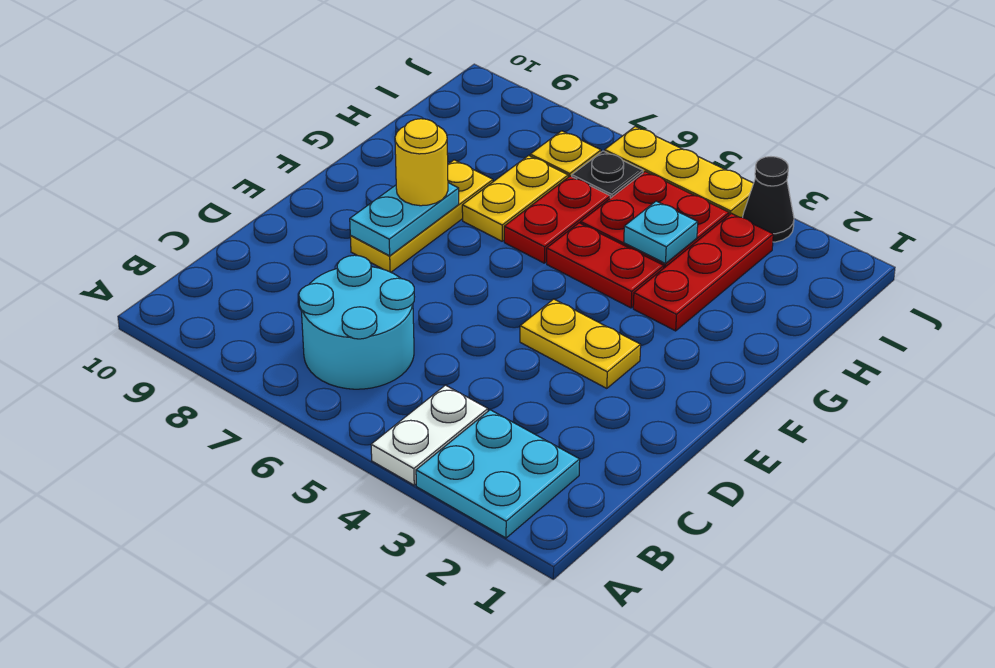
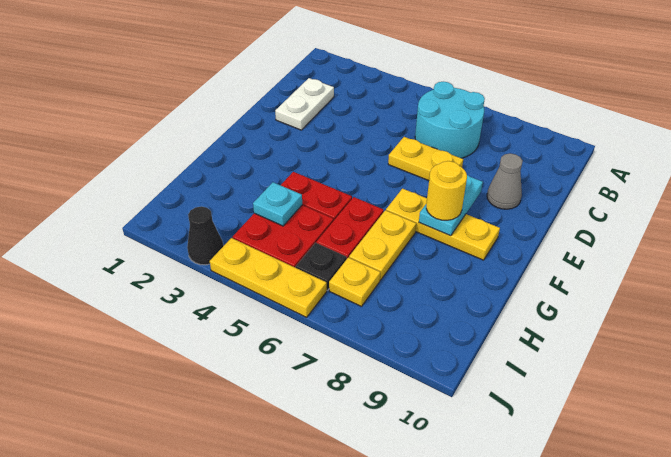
cyan 2x2 plate [416,410,580,538] -> none
white 1x2 plate [371,385,488,485] -> white 1x2 plate moved to [275,78,334,130]
none -> grey 1x1 cone [487,153,523,209]
yellow 1x2 plate [520,299,641,388] -> yellow 1x2 plate moved to [388,137,463,181]
yellow 1x3 plate [350,160,493,272] -> yellow 1x3 plate turned to [386,189,500,260]
red 1x3 plate [633,214,773,331] -> none

